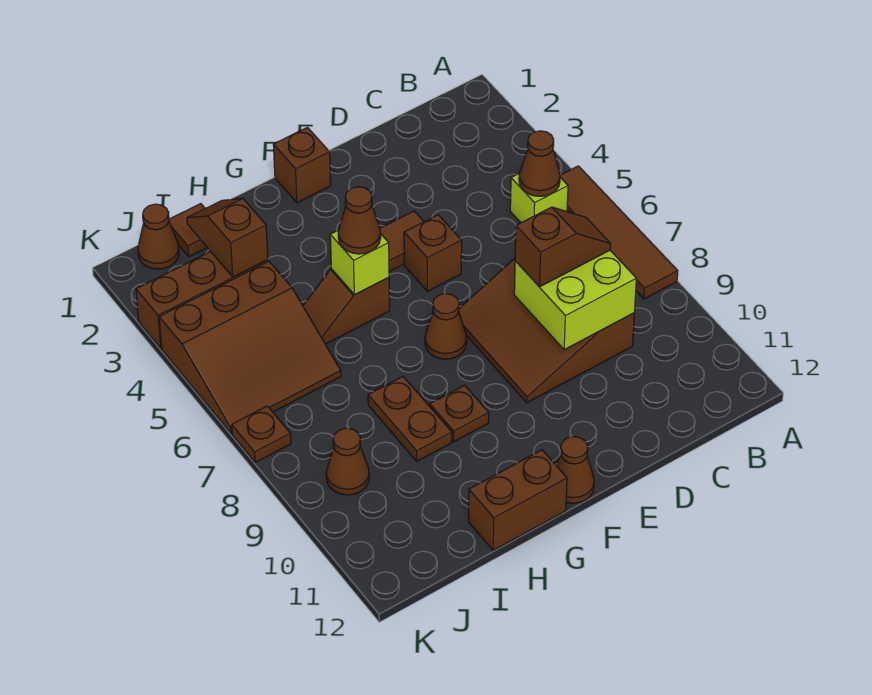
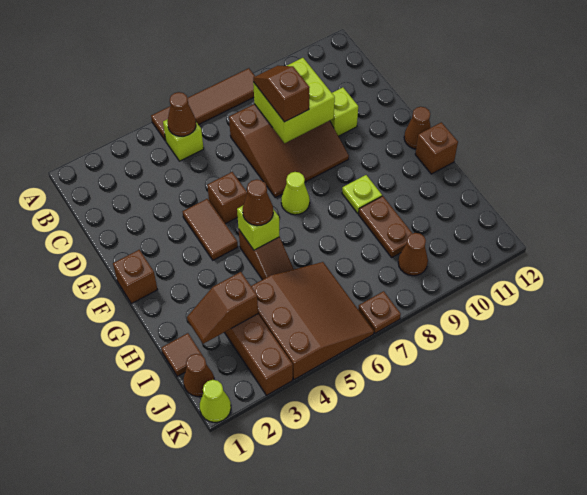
none -> lime 1x1 brick [330,88,358,136]
brown 1x1 cone [425,294,467,359] -> lime 1x1 cone [281,172,310,215]
brown 1x1 plate [430,385,489,441] -> lime 1x1 plate [342,175,382,213]
brown 1x2 brick [469,450,567,550] -> brown 1x1 brick [415,122,458,174]
brown 1x2 plate [368,376,452,461] -> brown 1x2 plate turned to [359,196,413,257]
none -> lime 1x1 cone [200,380,231,422]

